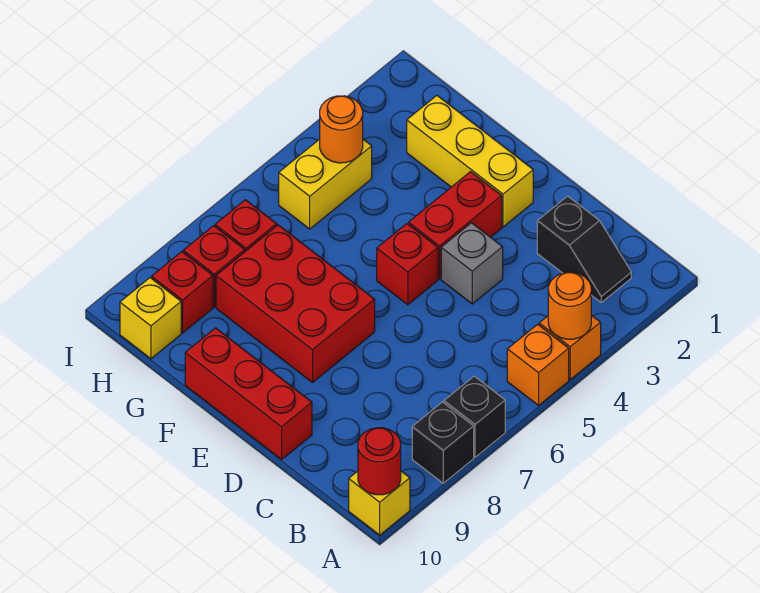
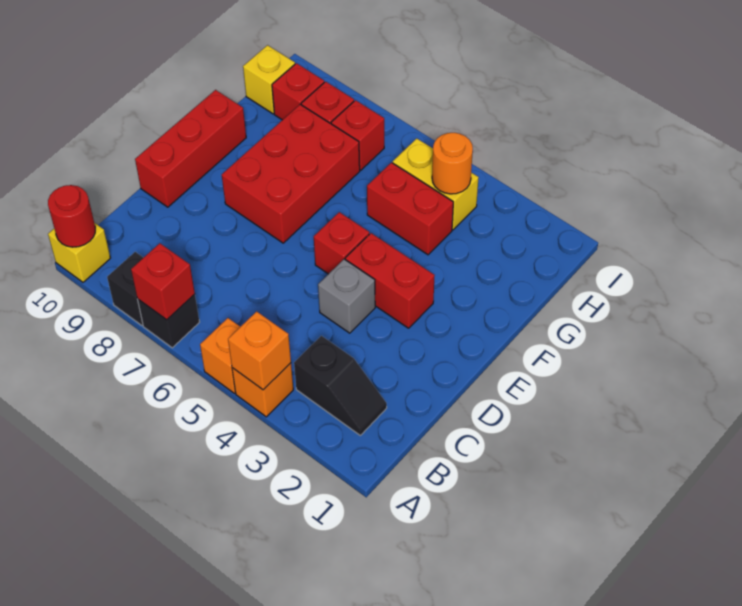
orange 1x1 round brick [548,272,591,339] -> orange 1x1 brick [228,311,291,390]
none -> red 1x1 brick [131,243,195,320]
black 1x2 slope [537,196,631,302] -> black 1x2 slope turned to [294,336,387,435]
yellow 1x3 brick [407,96,533,227] -> none
none -> red 1x2 brick [367,163,453,255]

